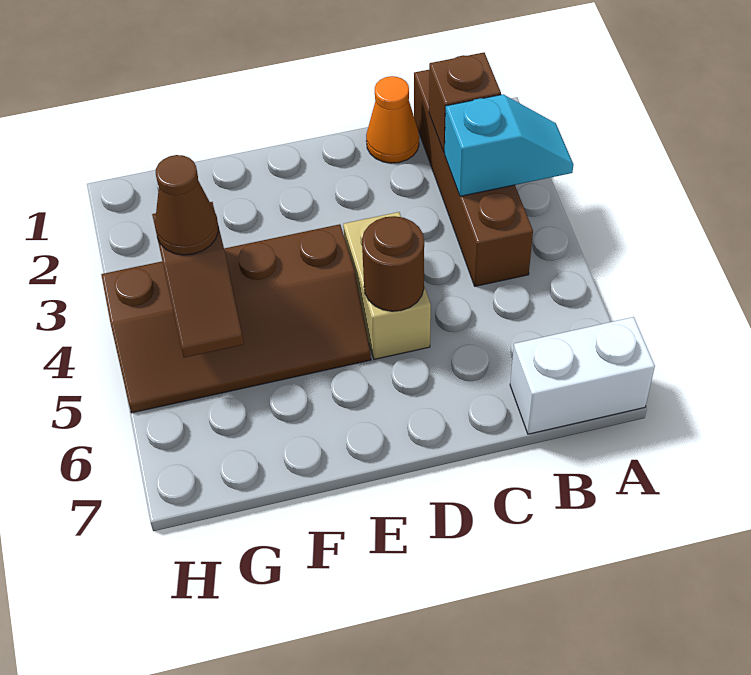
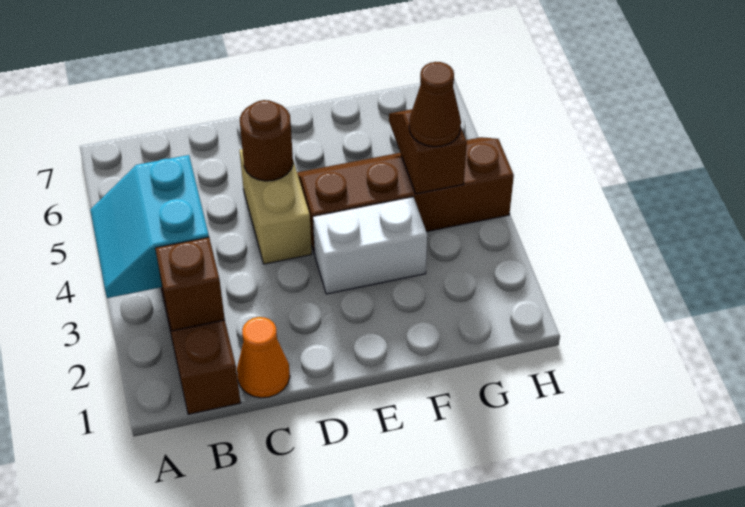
cyan 1x2 slope [445,94,574,196] -> cyan 2x2 slope [90,155,209,298]
white 1x2 brick [510,317,655,434] -> white 1x2 brick moved to [313,197,427,294]

